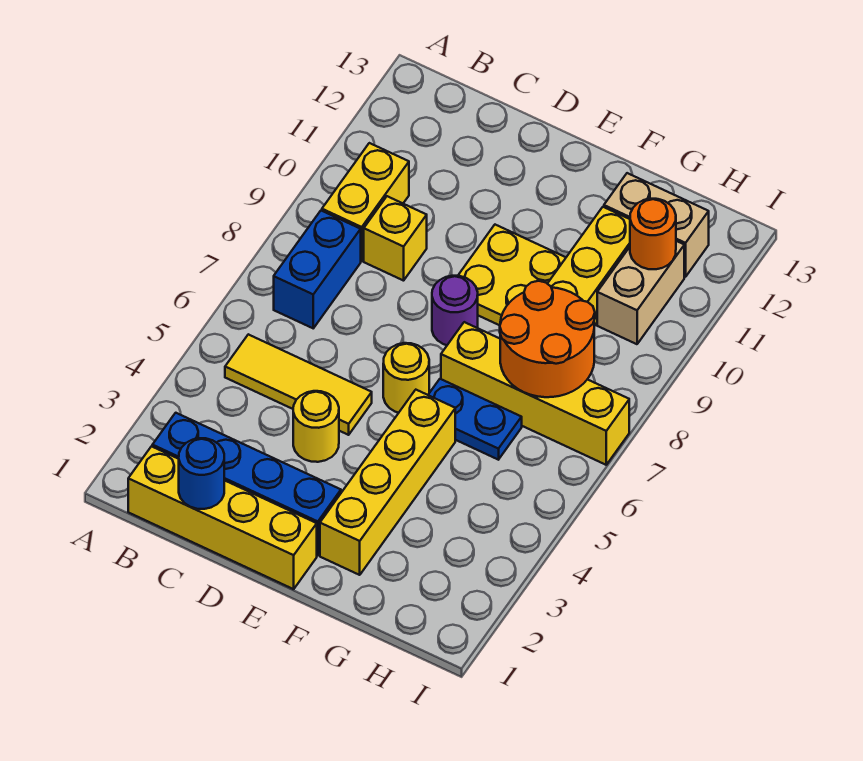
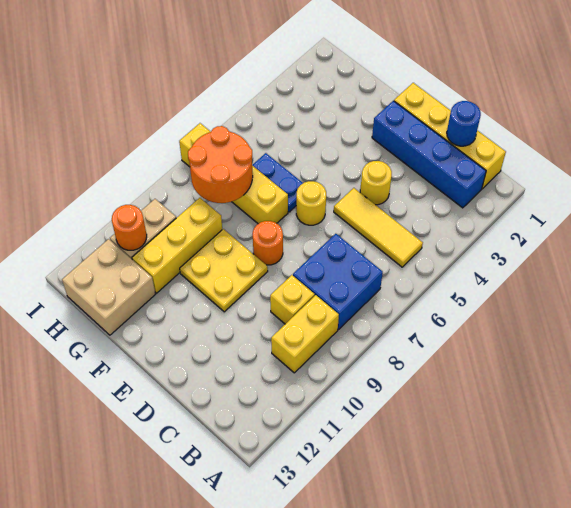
blue 1x2 brick [274,211,361,328] -> blue 2x2 brick [293,234,383,329]
purple 1x1 round brick [432,276,478,345] -> orange 1x1 round brick [253,221,283,265]
yellow 1x4 brick [320,390,455,575] -> none
tan 1x2 brick [604,173,709,277] -> tan 2x2 brick [62,239,155,335]

